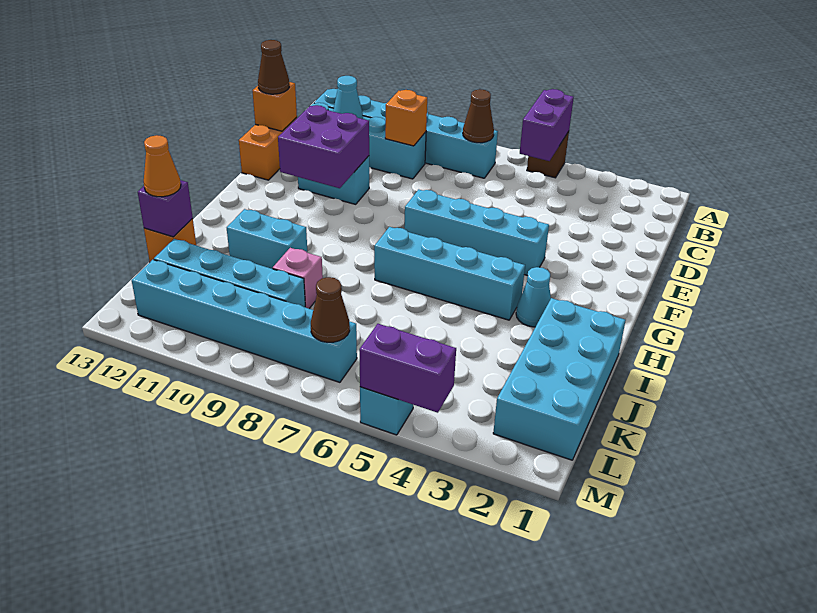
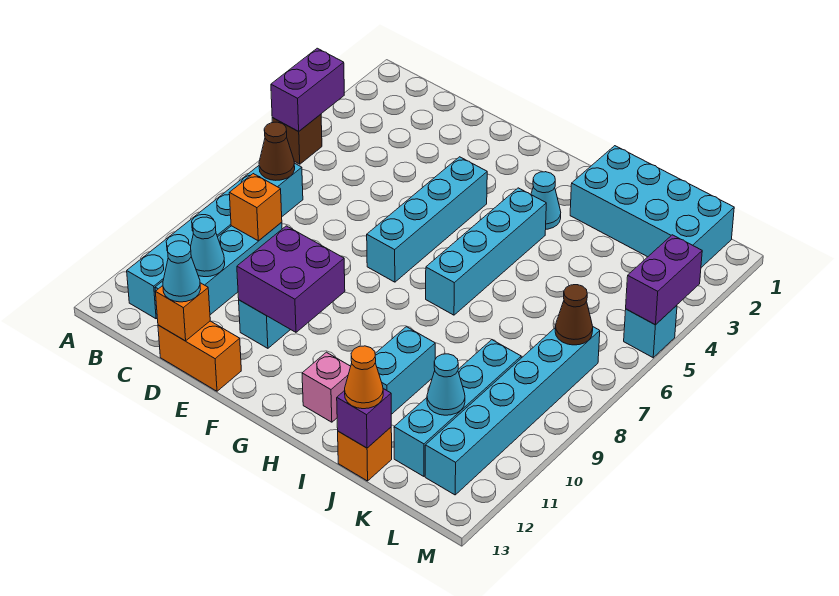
purple 1x2 brick [520,89,574,161] -> purple 1x2 brick turned to [271,48,344,131]
brown 1x1 cone [258,40,289,94] -> cyan 1x1 cone [163,241,201,302]
pink 1x1 brick [273,248,323,309] -> pink 1x1 brick moved to [302,352,351,422]
none -> cyan 1x1 cone [427,354,465,415]

